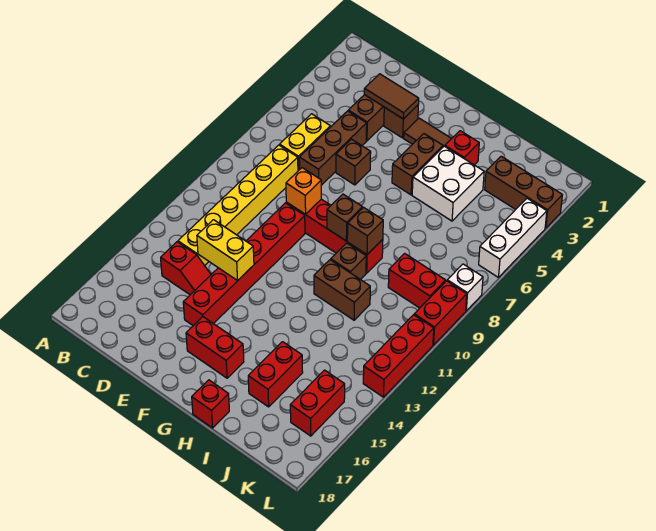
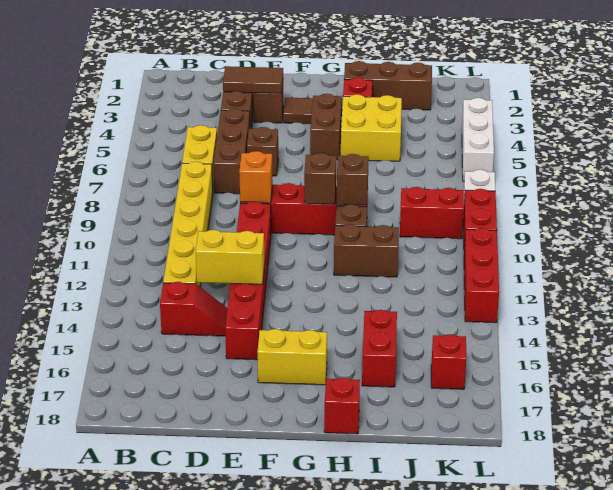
red 1x2 brick [186,317,244,378] -> yellow 1x2 brick [258,329,327,385]
white 2x2 brick [412,146,484,221] -> yellow 2x2 brick [341,94,402,161]
brown 1x3 brick [485,156,562,228] -> brown 1x3 brick moved to [344,61,432,110]
red 1x2 brick [290,370,345,436] -> red 1x1 brick [431,334,466,389]

